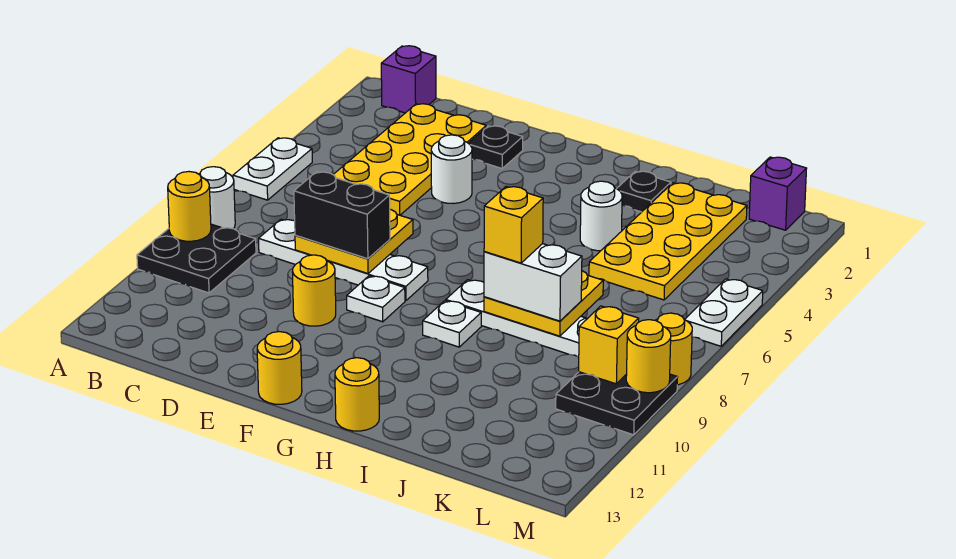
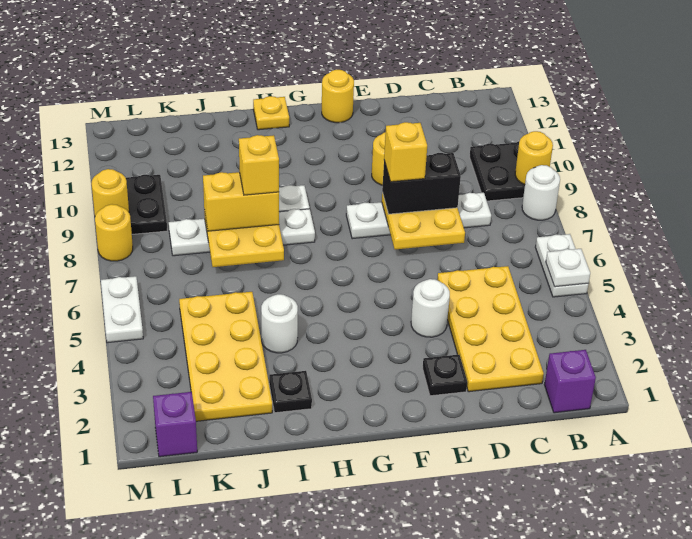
white 1x1 plate [347,276,405,322] -> white 1x1 plate moved to [546,249,590,287]
yellow 1x1 round brick [335,358,379,431] -> yellow 1x1 plate [253,96,289,130]
white 1x2 brick [484,244,582,321] -> yellow 1x2 brick [203,172,279,231]
yellow 1x1 brick [579,306,639,384] -> yellow 1x1 brick moved to [384,122,427,182]

